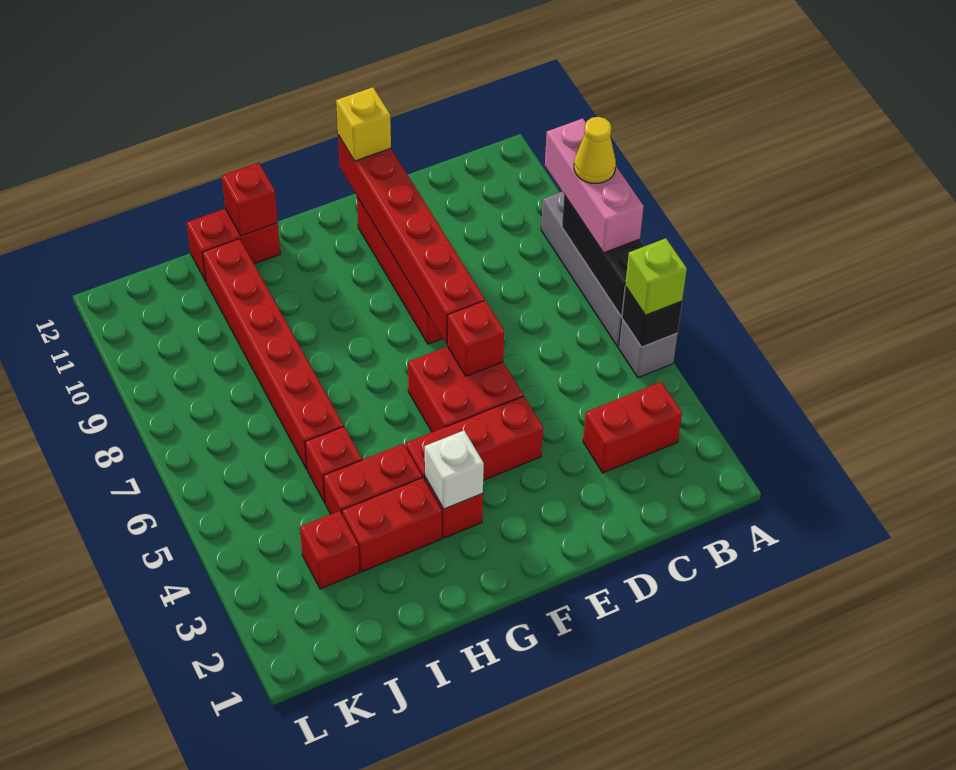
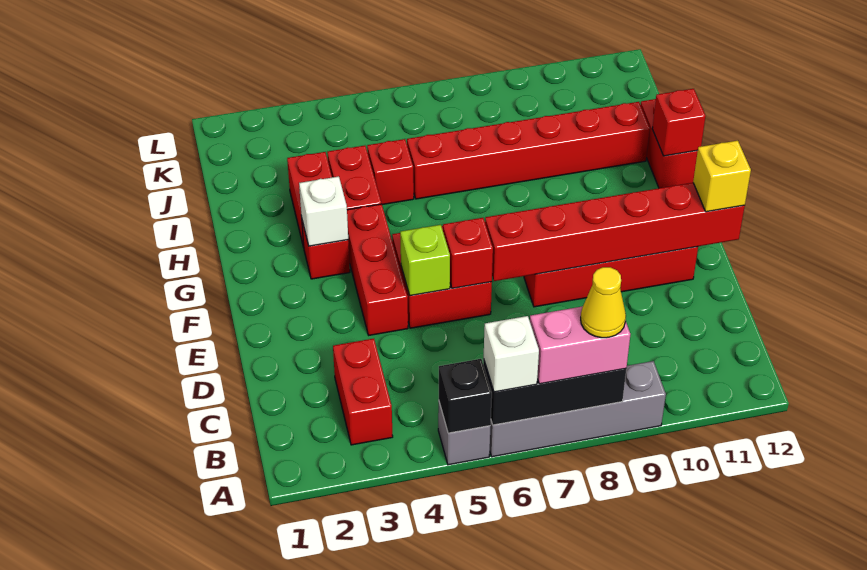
lime 1x1 brick [625,238,687,315] -> lime 1x1 brick moved to [400,225,450,296]
none -> white 1x1 brick [484,316,539,392]
pink 1x3 brick [545,118,644,253] -> pink 1x2 brick [530,306,630,384]
red 1x1 brick [300,511,360,589] -> none

